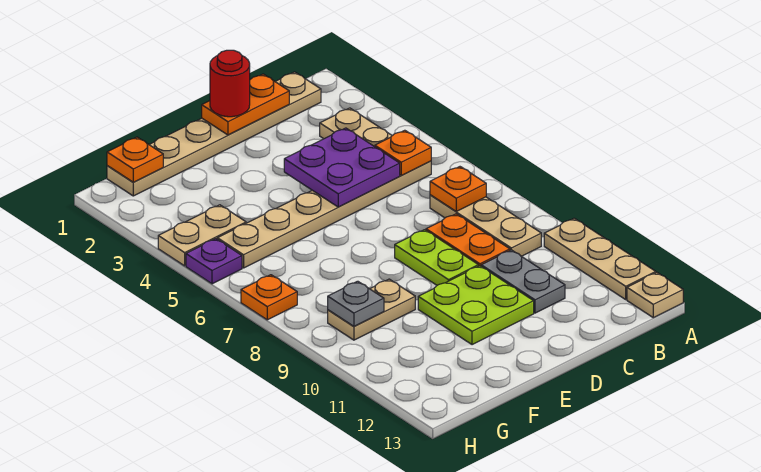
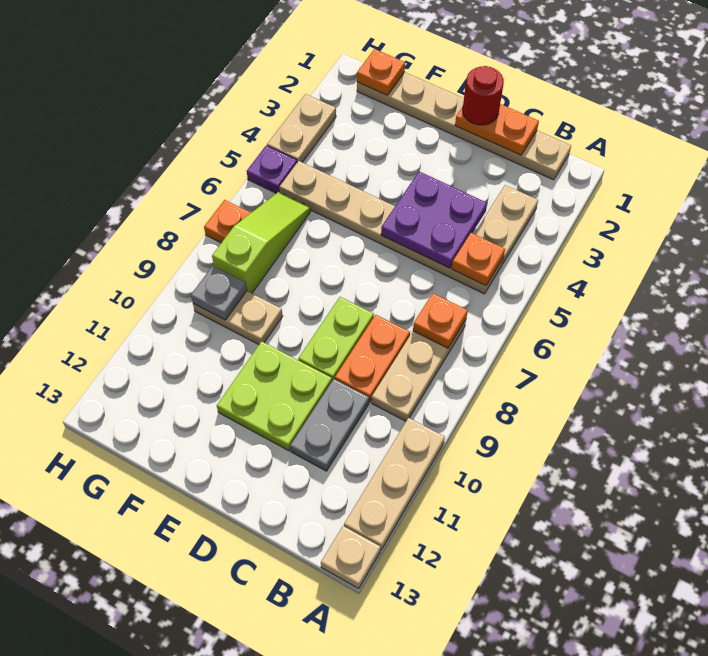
tan 1x2 plate [158,205,246,266] -> tan 1x2 plate turned to [267,94,336,162]
none -> lime 1x3 slope [212,192,311,293]

